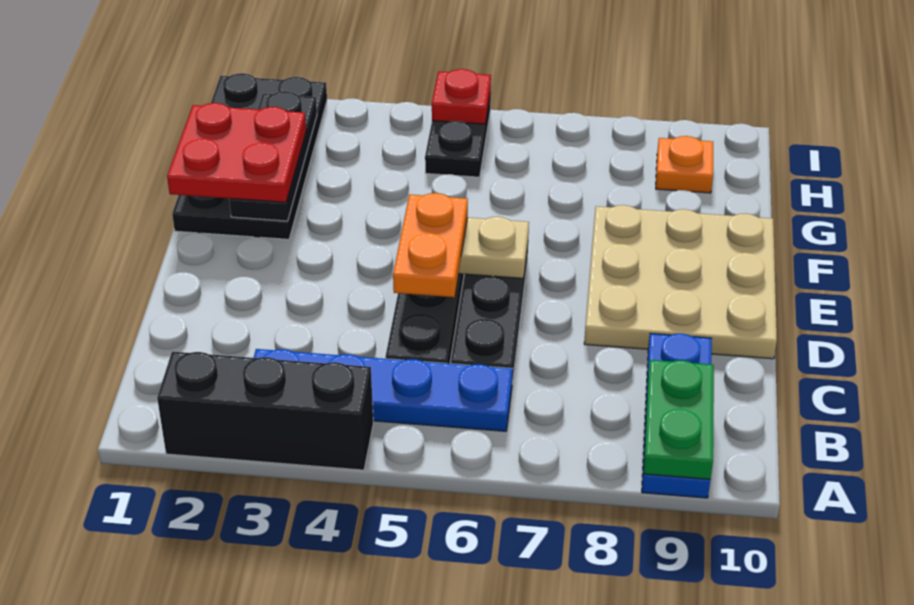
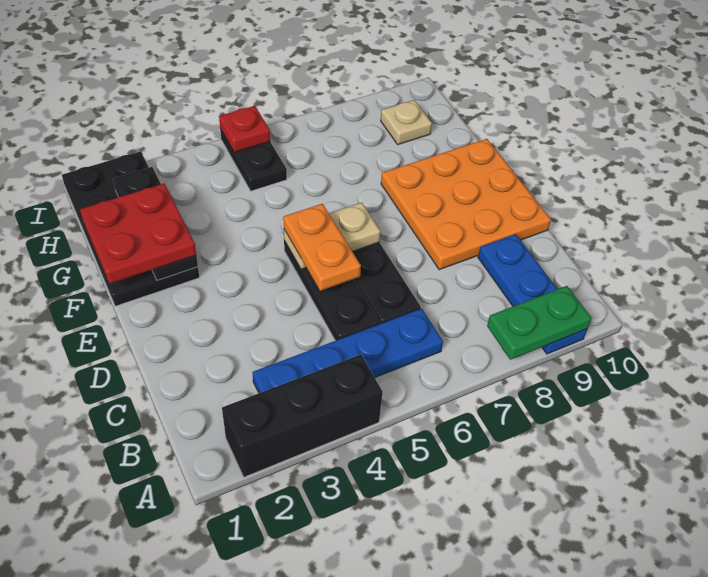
green 1x2 plate [644,360,714,479] -> green 1x2 plate turned to [487,286,592,360]
tan 3x3 plate [584,205,777,359] -> orange 3x3 plate [381,139,551,270]
orange 1x1 plate [656,136,713,193] -> tan 1x1 plate [381,100,432,145]

